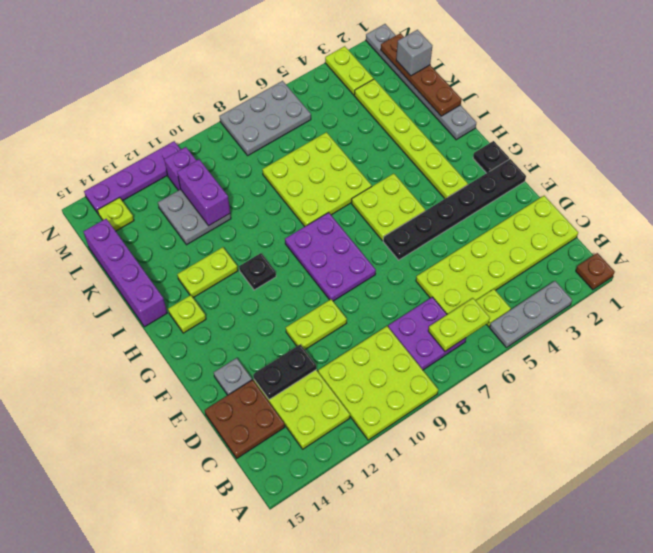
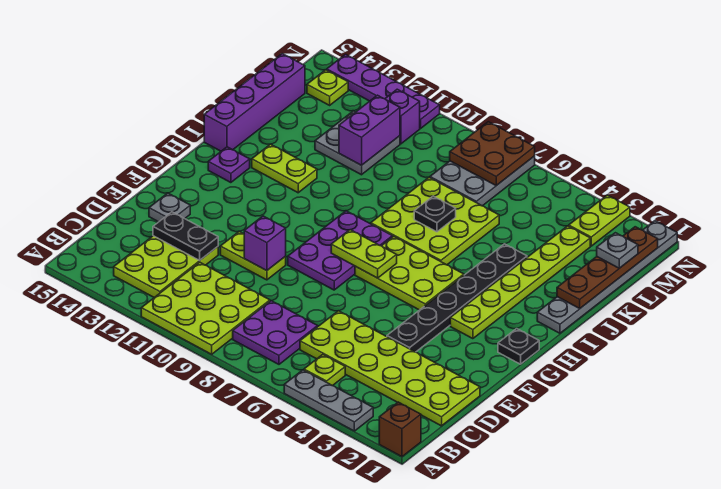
brown 1x1 plate [576,253,615,290] -> brown 1x1 brick [379,402,421,457]
lime 1x2 plate [428,298,490,351] -> lime 1x2 plate moved to [331,230,397,278]
brown 2x2 plate [205,380,285,458] -> brown 2x2 plate moved to [450,122,535,186]
none -> purple 1x1 brick [244,216,286,271]
black 1x6 plate [383,159,526,260] -> black 1x6 plate turned to [387,244,527,352]
lime 2x2 plate [352,174,425,241] -> lime 2x3 plate [355,236,464,310]
black 1x1 plate [239,253,276,290] -> black 1x1 plate moved to [414,196,456,232]
lime 1x1 plate [168,295,206,333] -> purple 1x1 plate [208,147,250,183]
grey 1x1 brick [396,30,432,76] -> grey 1x1 plate [597,233,638,268]
grey 2x3 plate [219,81,311,155] -> grey 2x3 plate turned to [430,156,535,206]

